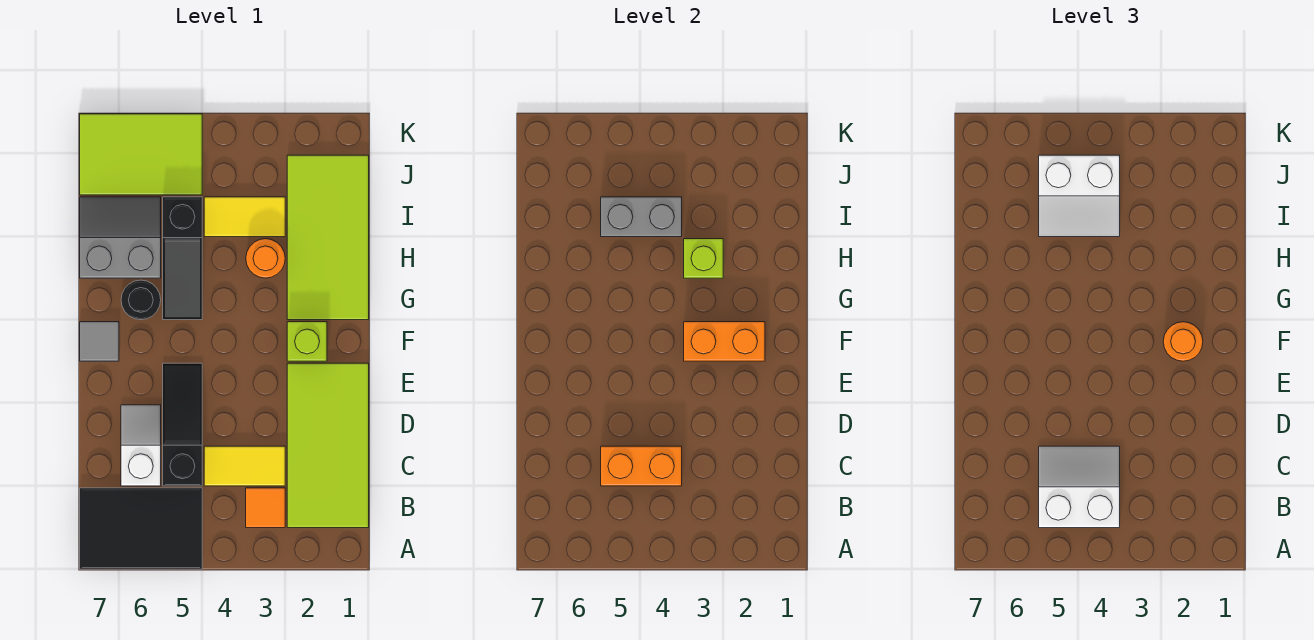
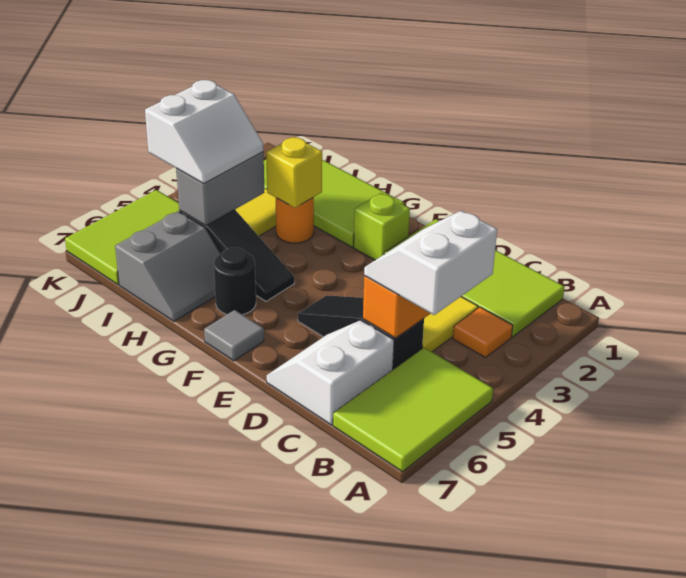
black 2x3 tile [80,488,202,569] -> lime 2x3 tile [333,348,493,472]
white 1x2 slope [121,405,161,486] -> white 2x2 slope [267,320,394,425]
orange 1x2 brick [684,322,765,361] -> none
orange 1x1 round brick [1163,322,1203,361] -> none
lime 1x1 brick [684,239,723,278] -> yellow 1x1 brick [266,137,322,208]
grey 2x2 slope [80,197,161,278] -> grey 2x2 slope turned to [115,211,221,321]

